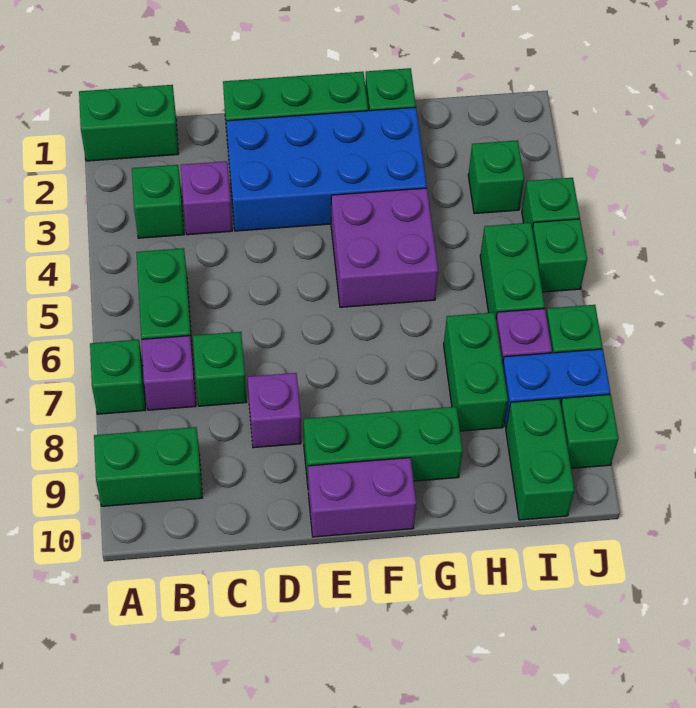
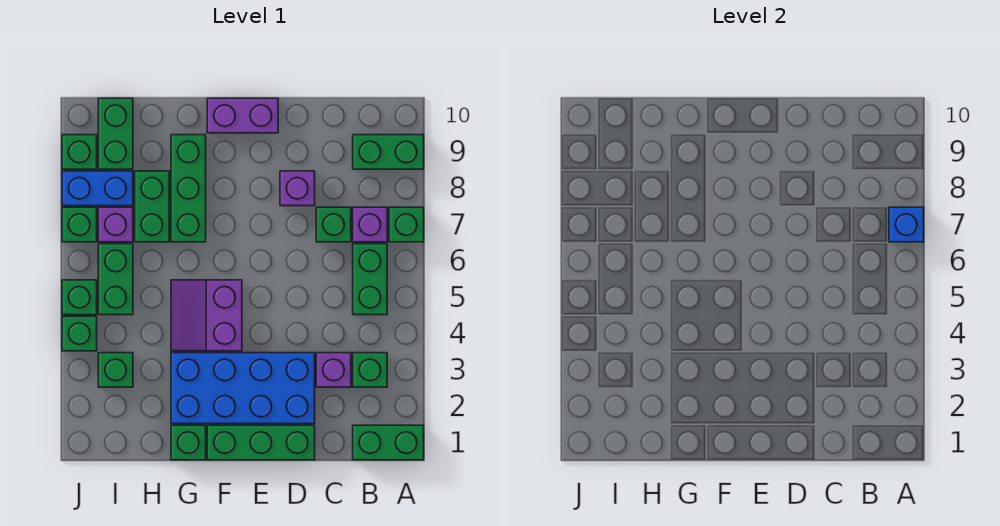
none -> blue 1x1 brick [889,207,924,242]
green 1x3 brick [304,407,463,485] -> green 1x3 brick turned to [171,135,206,242]
purple 2x2 brick [331,188,438,307] -> purple 2x2 slope [171,280,242,351]

